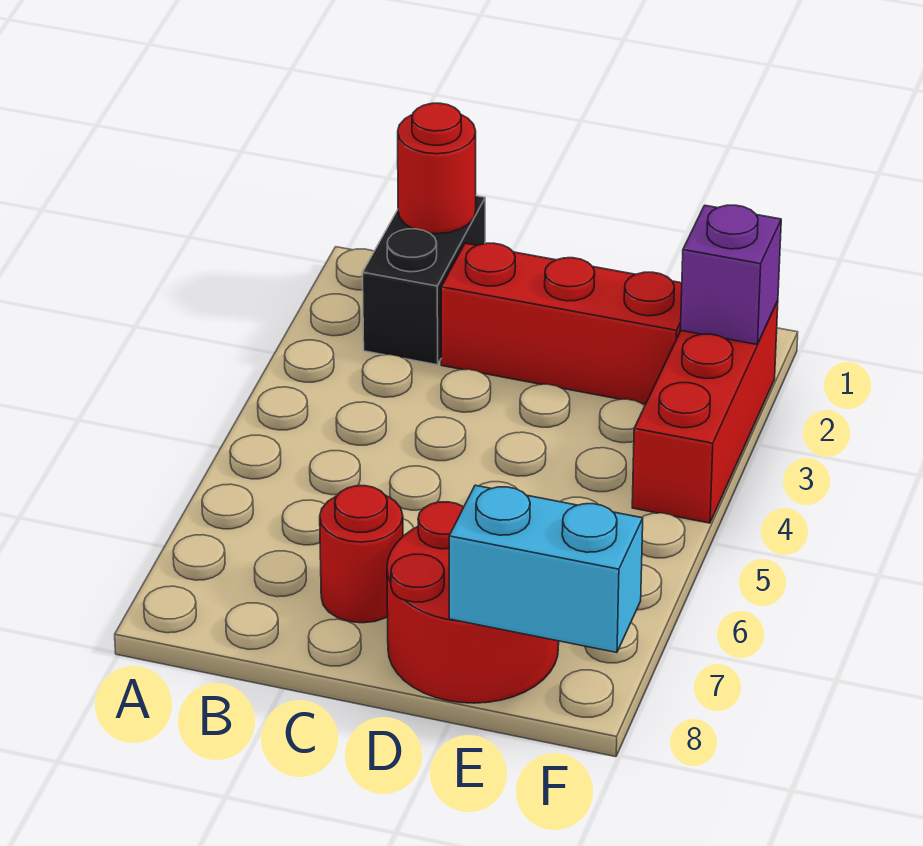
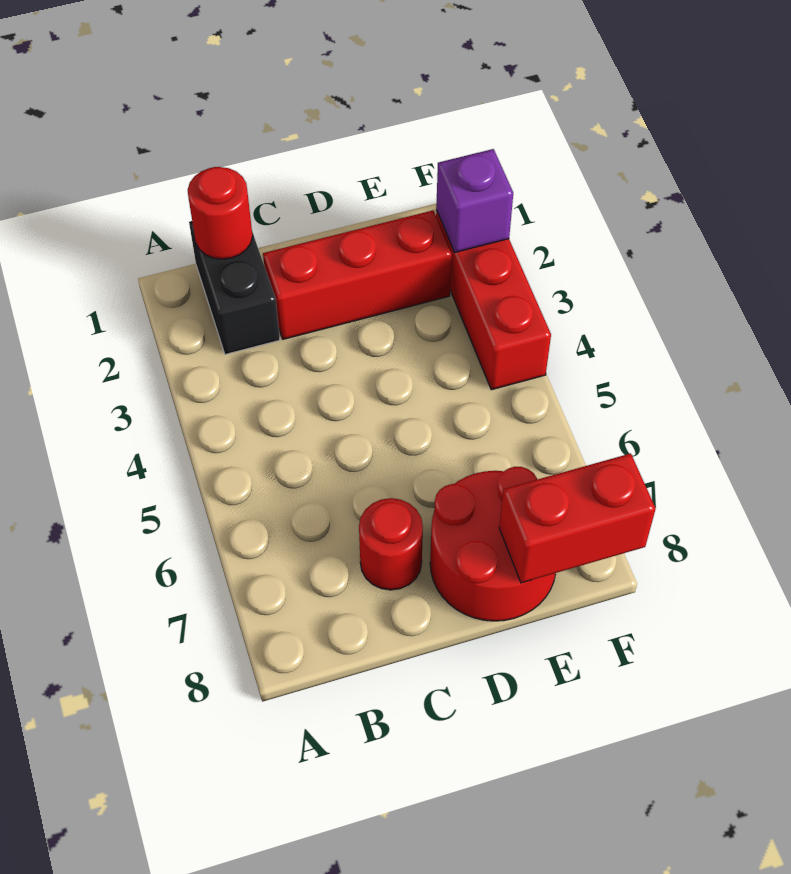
cyan 1x2 brick [449,485,643,653] -> red 1x2 brick [499,453,656,583]

